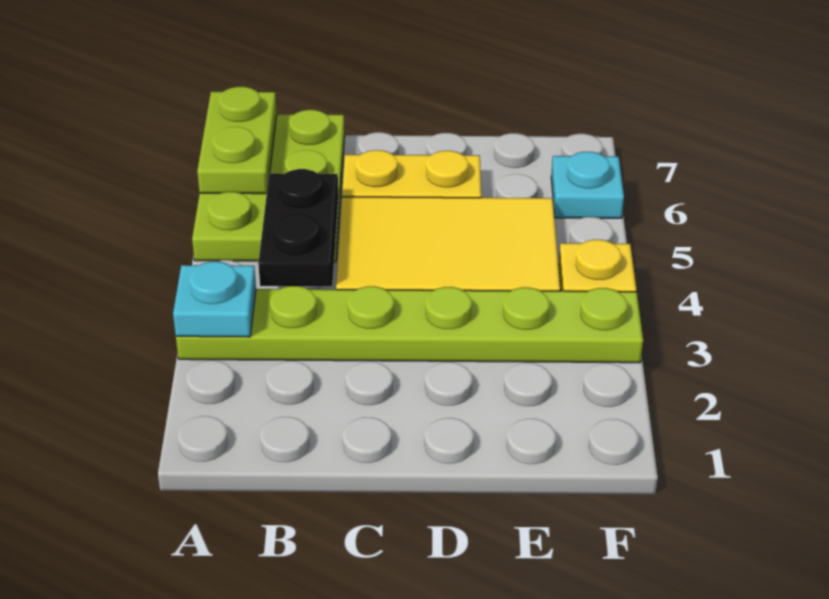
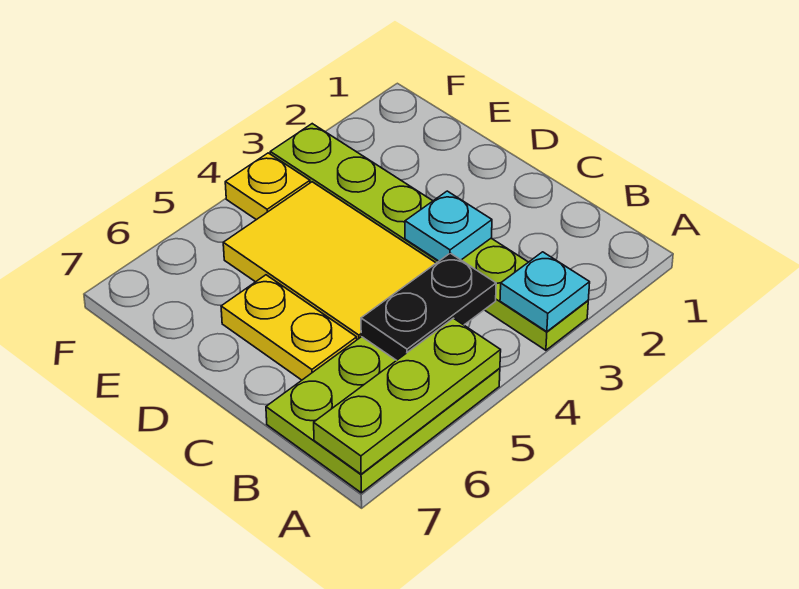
lime 1x2 plate [197,87,277,194] -> lime 1x3 plate [314,318,501,474]
cyan 1x1 plate [551,152,624,218] -> cyan 1x1 plate moved to [405,191,492,261]

